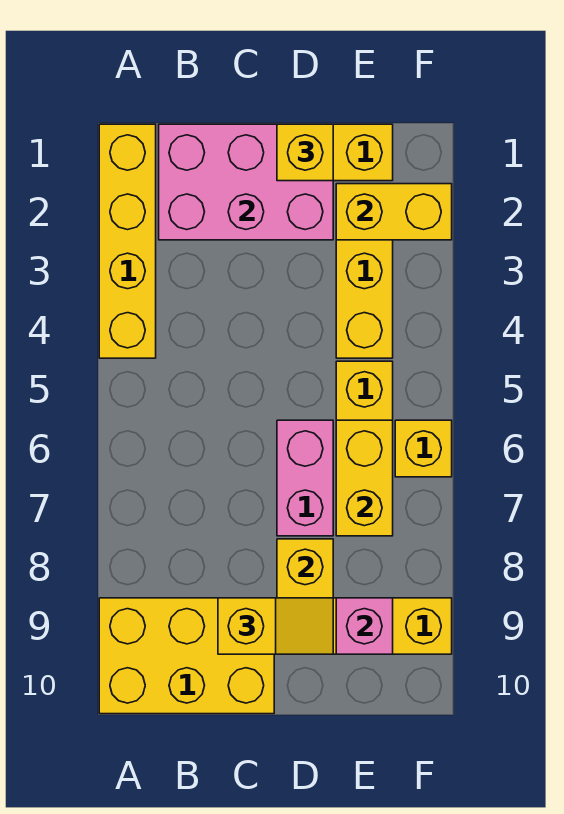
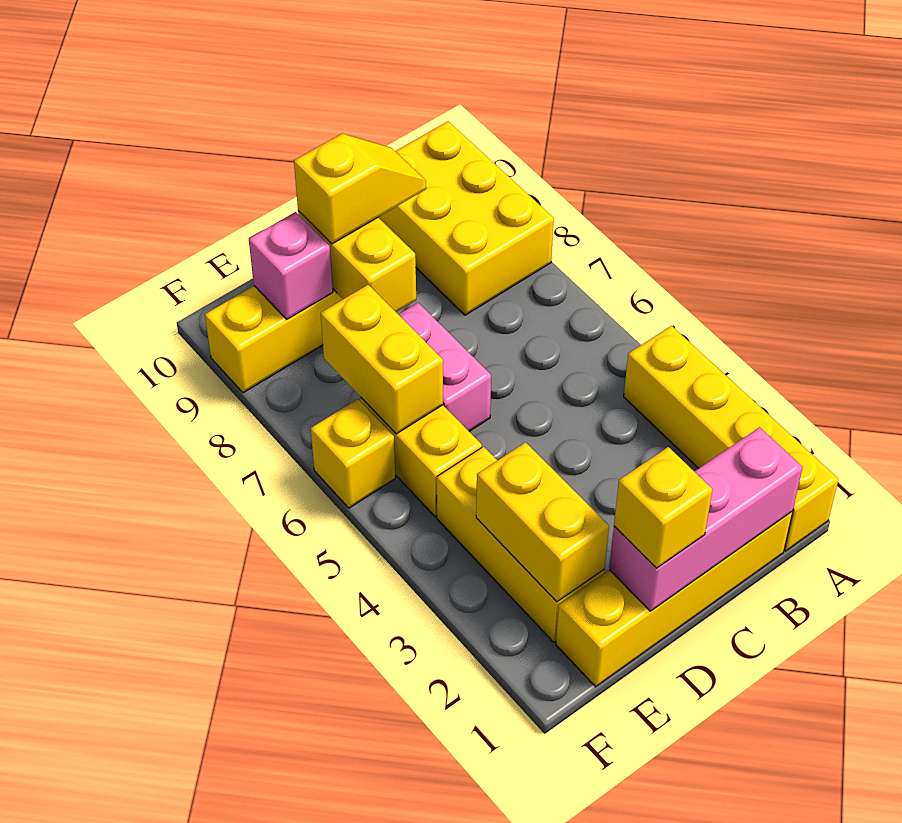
yellow 2x3 brick [99,598,274,714] -> yellow 2x3 brick turned to [378,121,554,315]
pink 2x3 brick [159,124,333,240] -> pink 1x3 brick [609,427,803,611]
yellow 1x2 slope [218,598,333,654] -> yellow 1x2 slope turned to [294,133,426,244]
yellow 1x2 brick [336,184,452,240] -> yellow 1x2 brick turned to [476,442,609,602]

